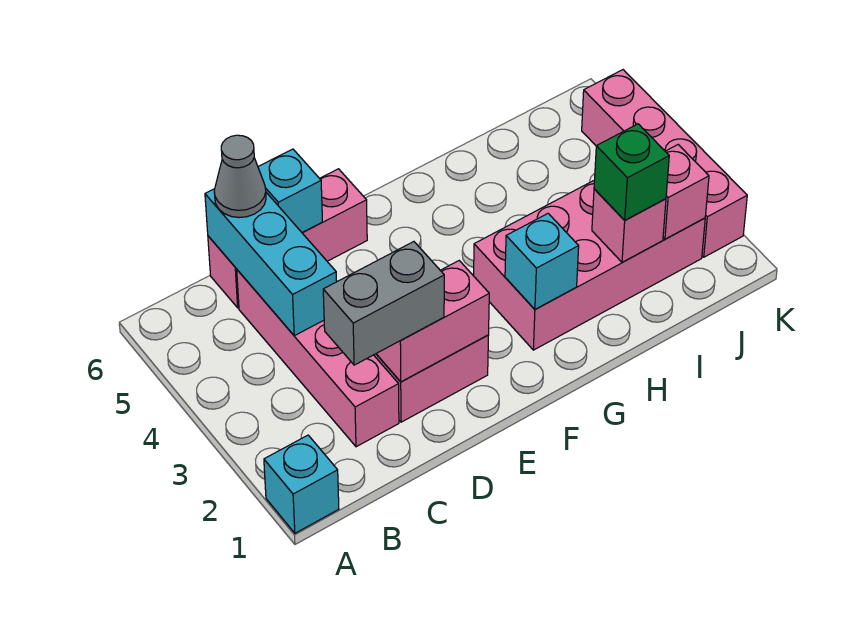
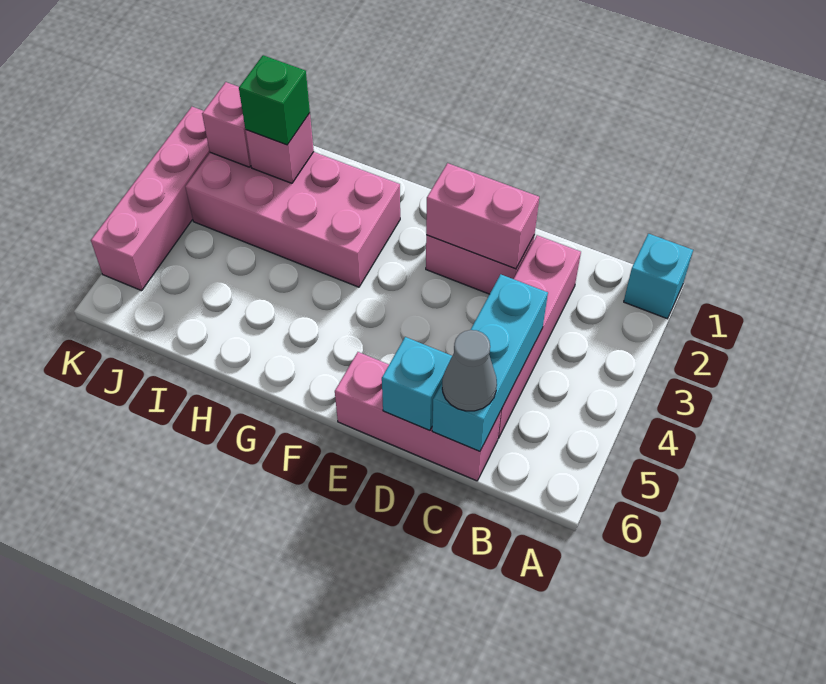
grey 1x2 brick [323,242,444,365] -> none
cyan 1x1 brick [505,214,579,309] -> none

